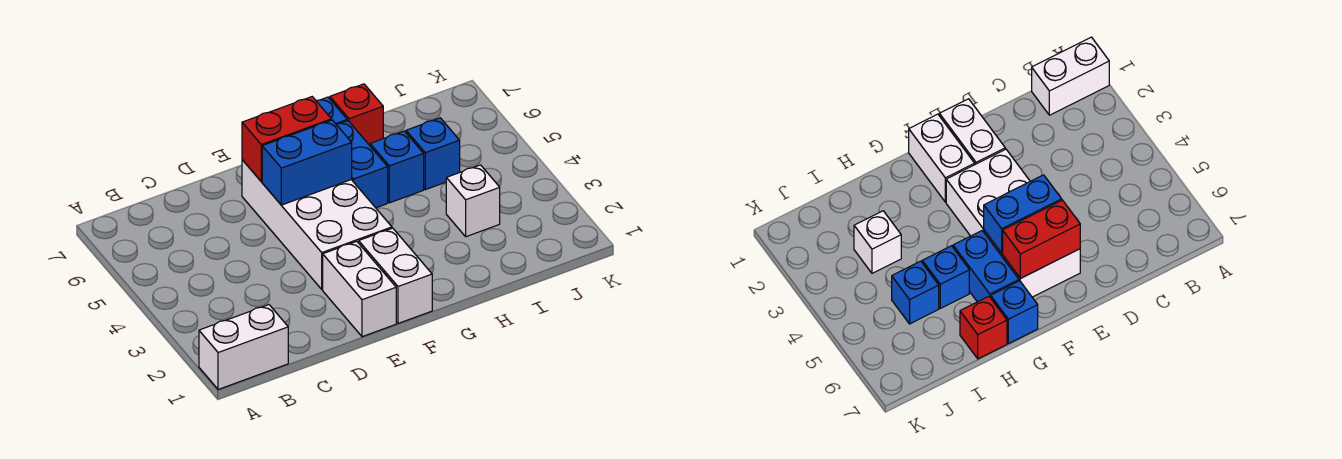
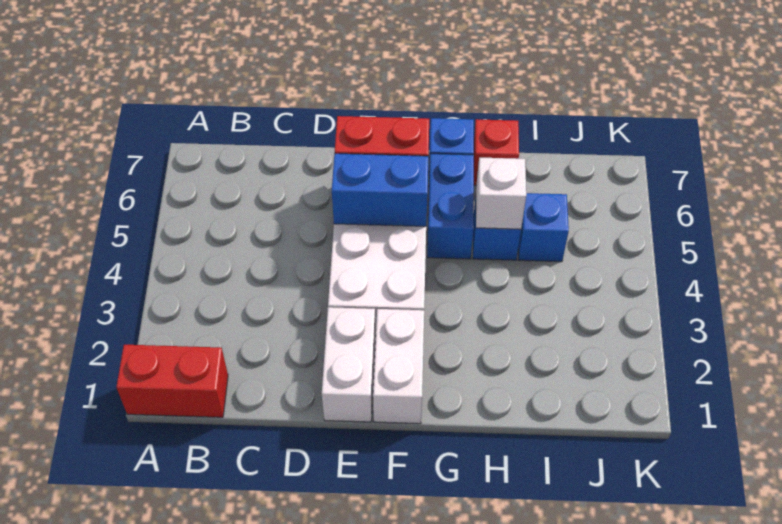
white 1x2 brick [199,305,288,389] -> red 1x2 brick [116,345,228,417]
white 1x1 brick [446,165,500,237] -> white 1x1 brick moved to [476,158,526,229]

